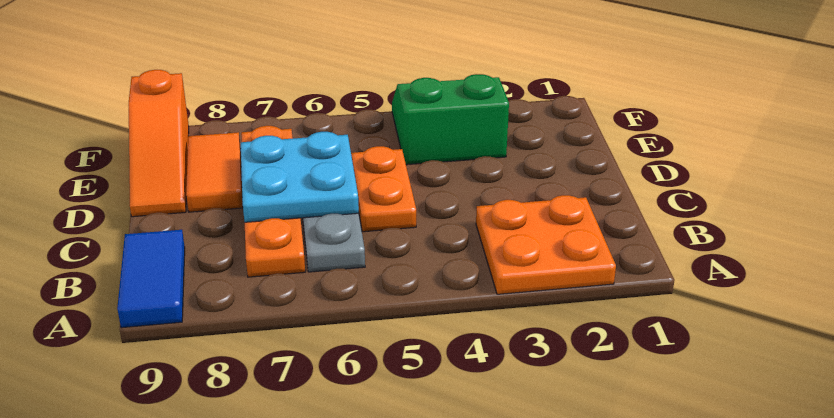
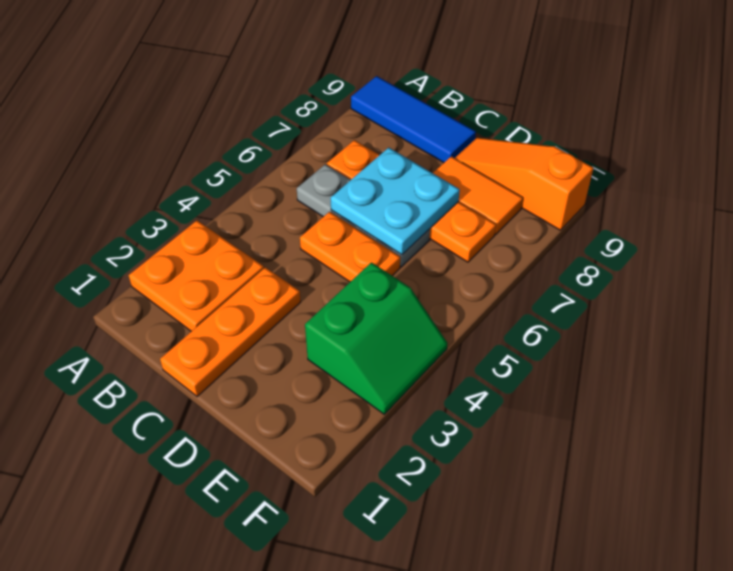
blue 1x2 tile [117,230,185,328] -> blue 1x3 tile [351,76,476,163]
none -> orange 1x3 plate [160,267,301,397]

